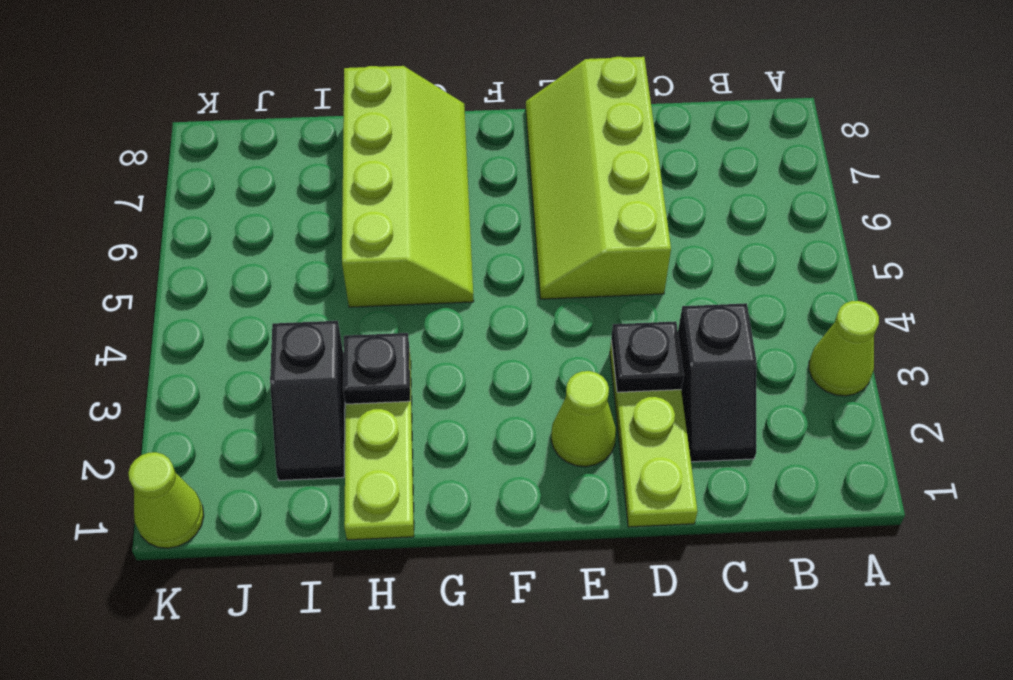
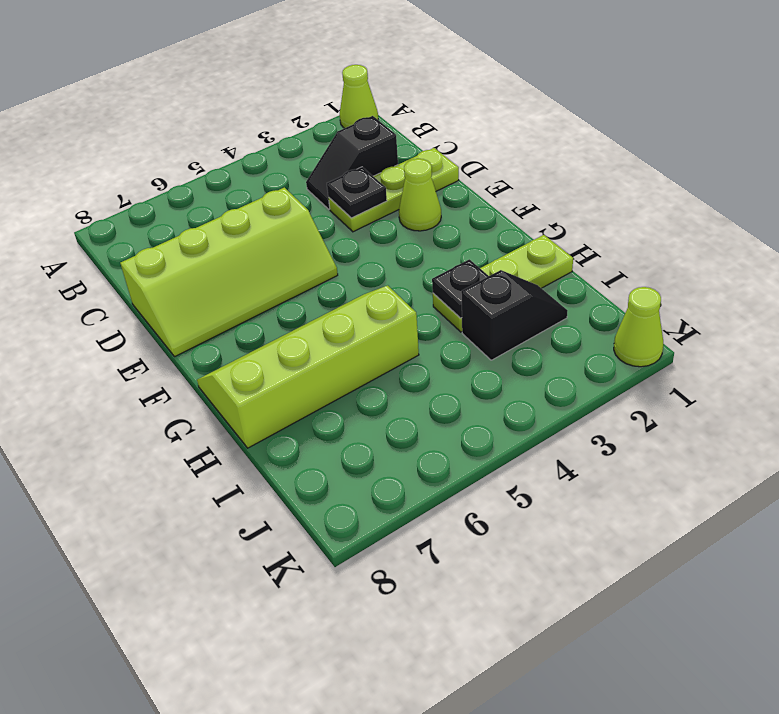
lime 1x1 cone [809,301,879,396] -> lime 1x1 cone moved to [340,65,378,128]
black 1x2 slope [678,303,756,462] -> black 1x2 slope turned to [306,116,398,209]

